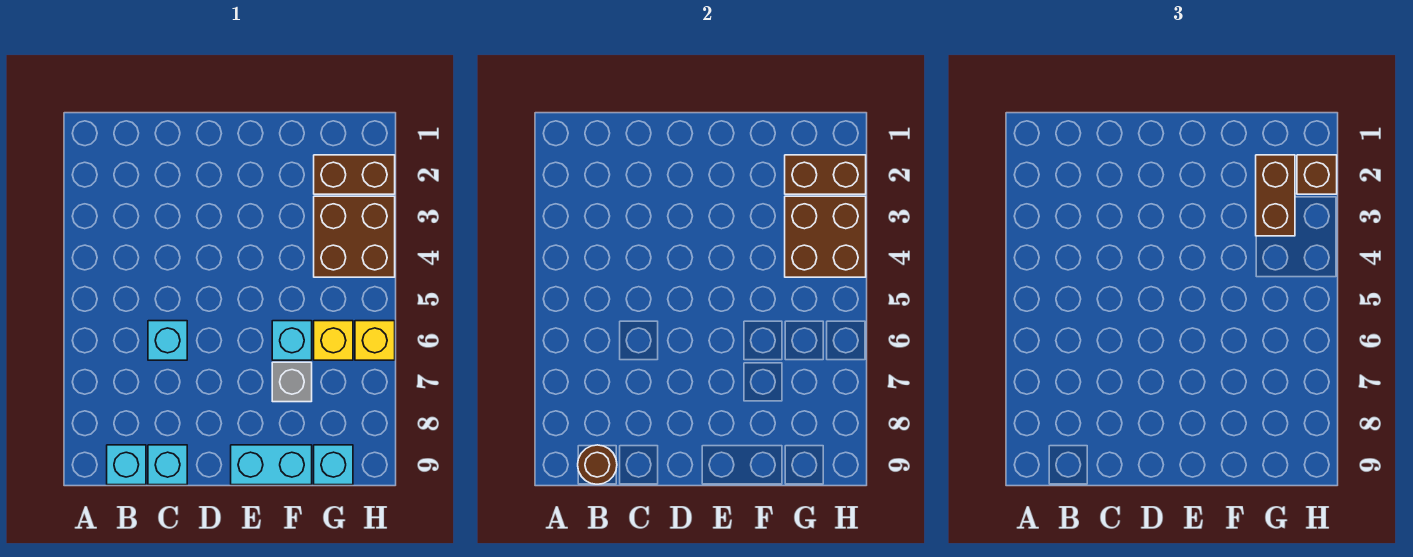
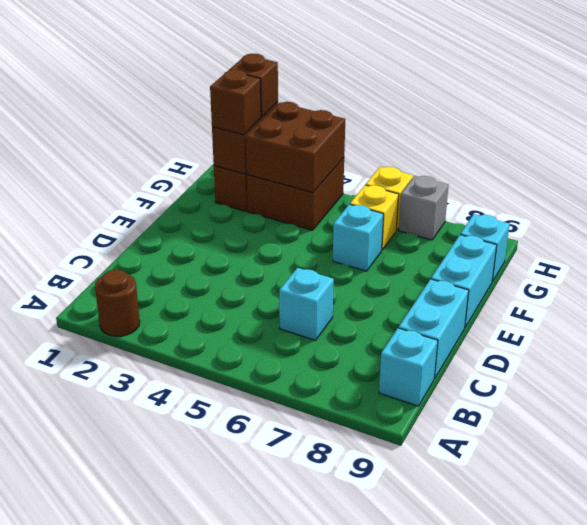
brown 1x1 round brick [578,445,617,484] -> brown 1x1 round brick moved to [95,270,140,336]
cyan 1x1 brick [148,445,187,485] -> cyan 1x2 brick [399,279,469,379]
grey 1x1 brick [272,362,312,402] -> grey 1x1 brick moved to [399,176,449,240]
brown 1x2 brick [1256,155,1295,236] -> brown 1x1 brick [210,70,261,135]

